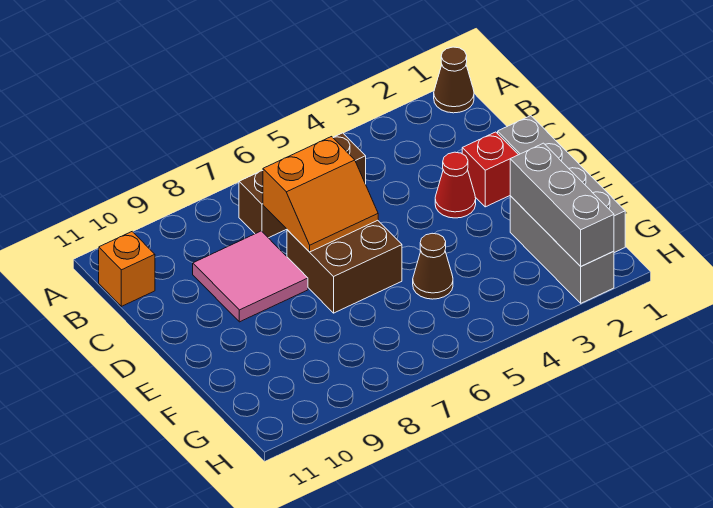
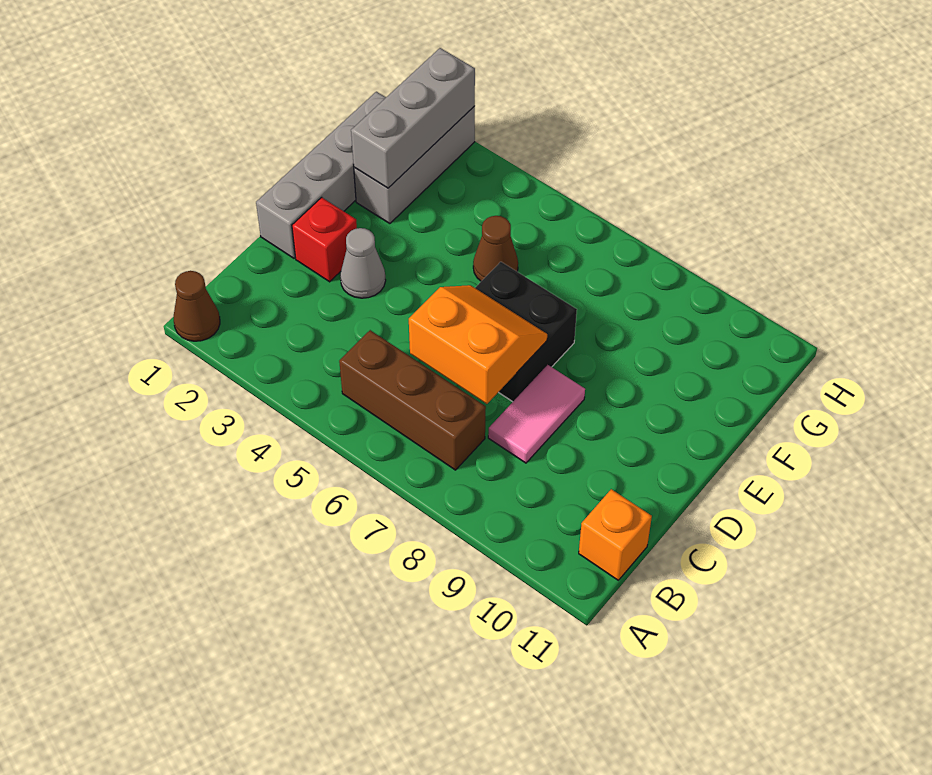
pink 2x2 tile [193,231,308,322] -> pink 1x2 tile [488,365,585,463]
red 1x1 cone [435,152,476,218] -> grey 1x1 cone [340,228,386,298]
brown 2x2 brick [287,220,402,313] -> black 2x2 brick [475,262,577,402]

